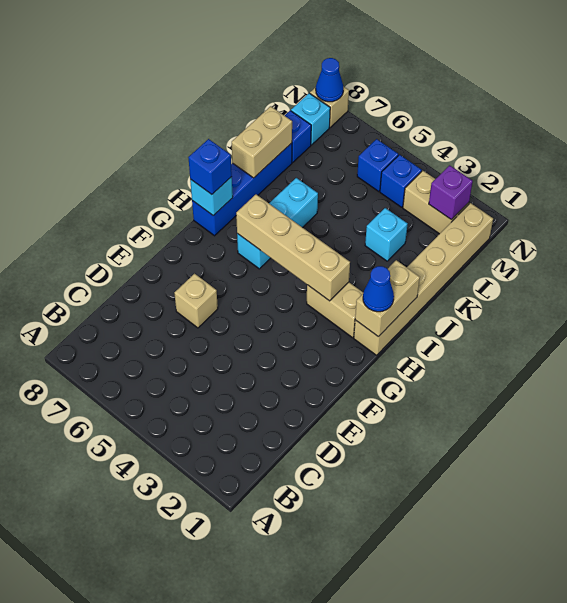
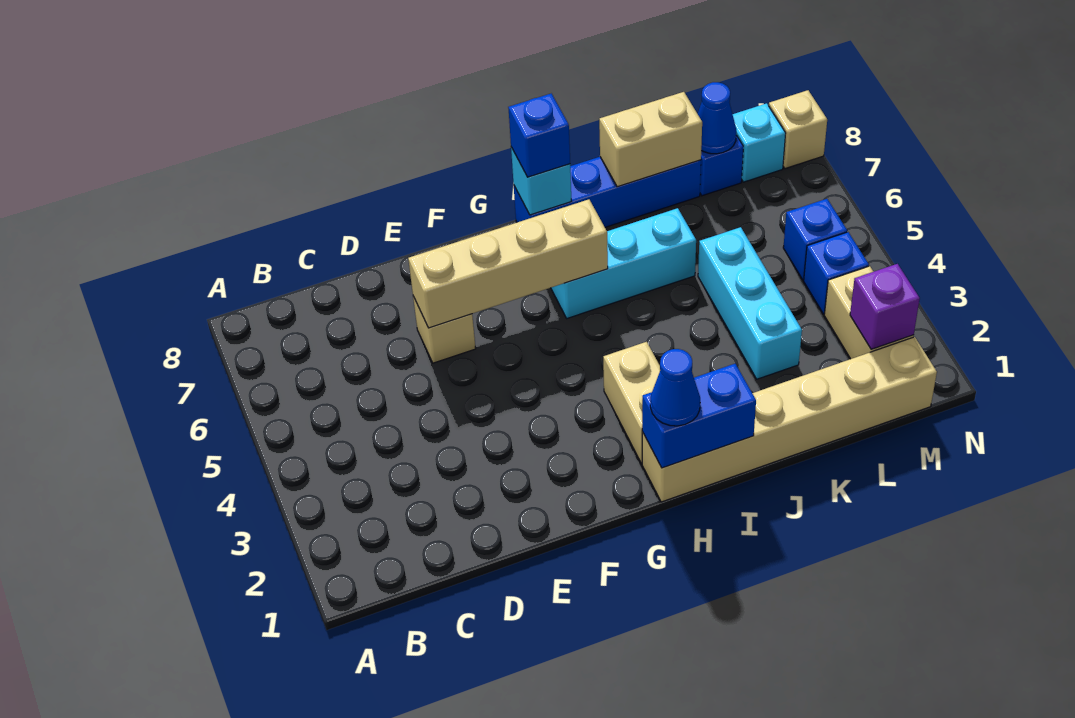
tan 1x2 brick [355,260,420,337] -> blue 1x2 brick [642,364,756,468]
tan 1x4 brick [236,195,350,301] -> tan 1x4 brick turned to [408,199,608,328]
cyan 1x1 brick [365,208,408,261] -> cyan 1x3 brick [698,227,802,379]
blue 1x1 cone [316,58,343,102] -> blue 1x1 cone moved to [698,82,736,154]

